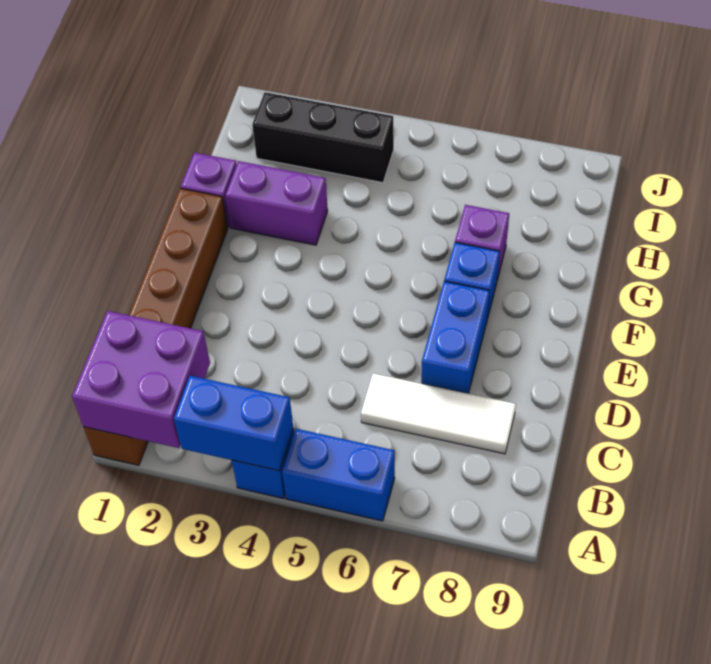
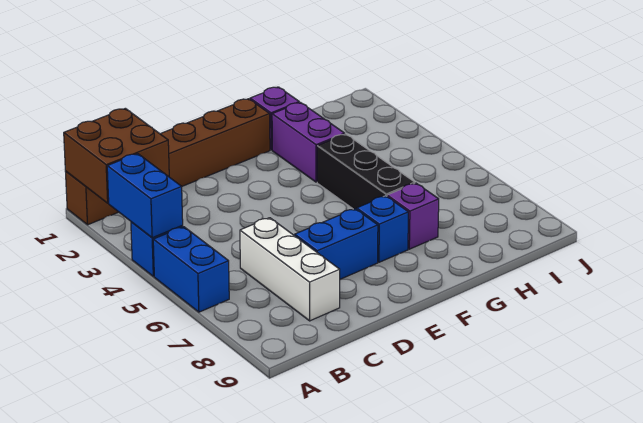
purple 2x2 brick [72,311,210,448] -> brown 2x2 brick [64,108,169,203]
white 1x3 tile [361,373,516,454] -> white 1x3 brick [240,218,340,321]
black 1x3 brick [252,92,394,183] -> black 1x3 brick moved to [317,134,415,209]

